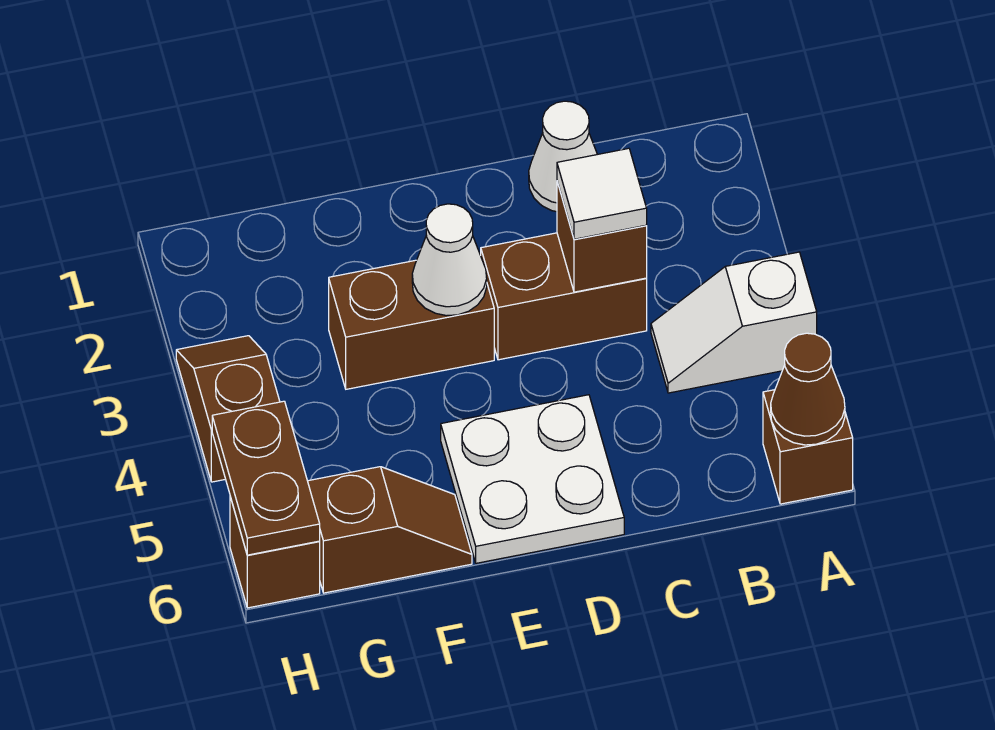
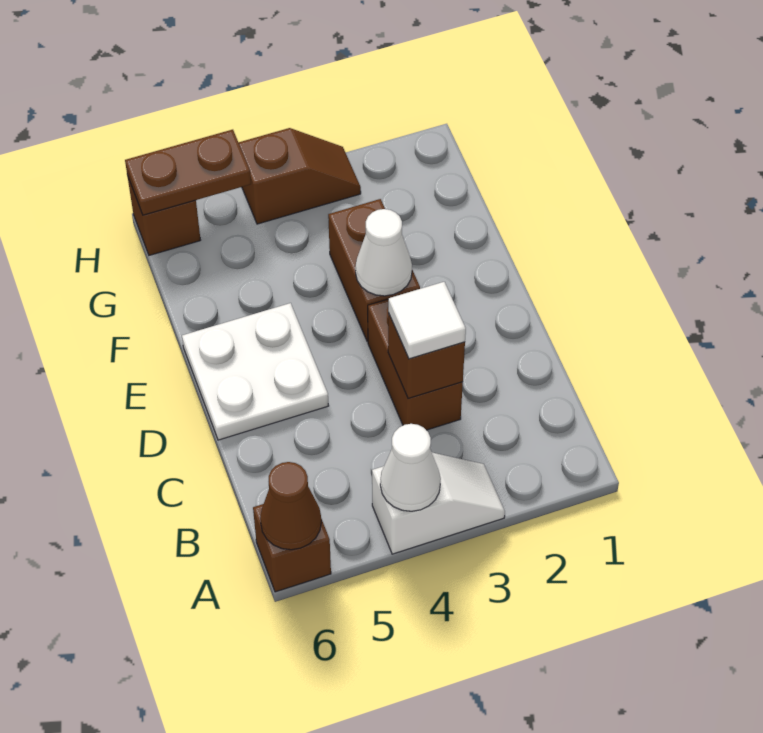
white 1x2 slope [651,252,817,393] -> white 1x2 slope turned to [372,453,505,554]
white 1x1 cone [529,101,597,212] -> white 1x1 cone moved to [380,424,441,511]
brown 1x2 slope [308,467,472,593] -> none

